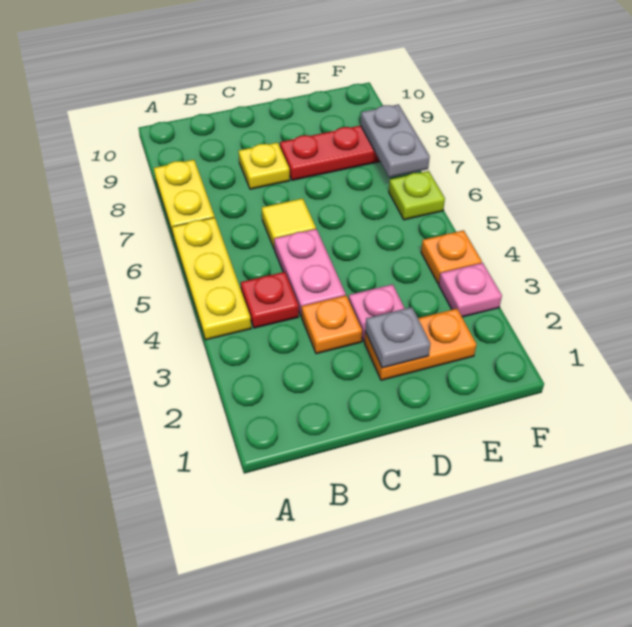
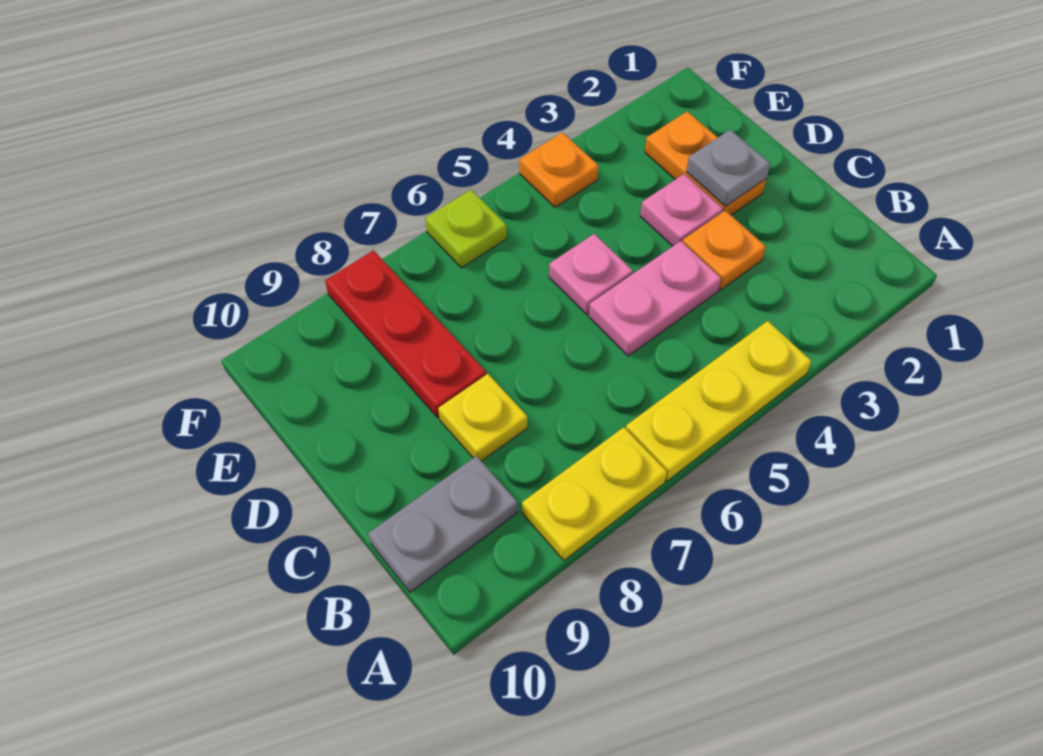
red 1x1 plate [241,272,299,328] -> none
yellow 1x1 tile [262,198,316,249] -> none
pink 1x1 plate [439,263,502,317] -> pink 1x1 plate moved to [549,234,633,315]
grey 1x2 plate [360,104,430,178] -> grey 1x2 plate moved to [368,456,517,592]

